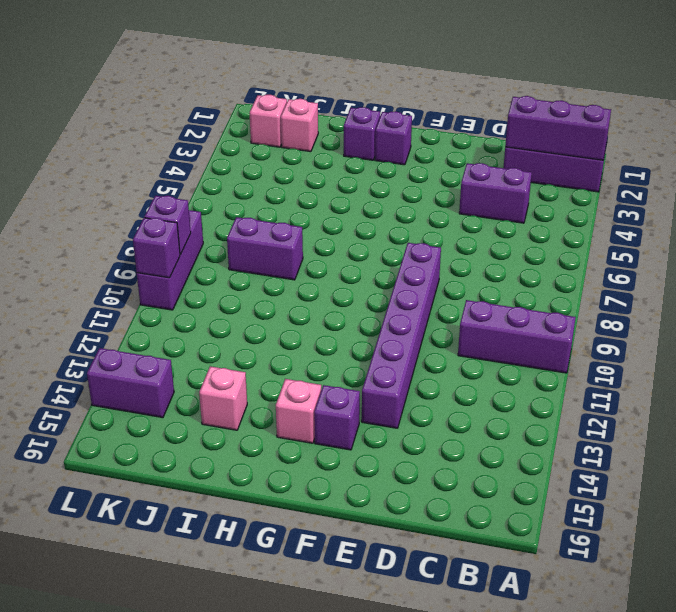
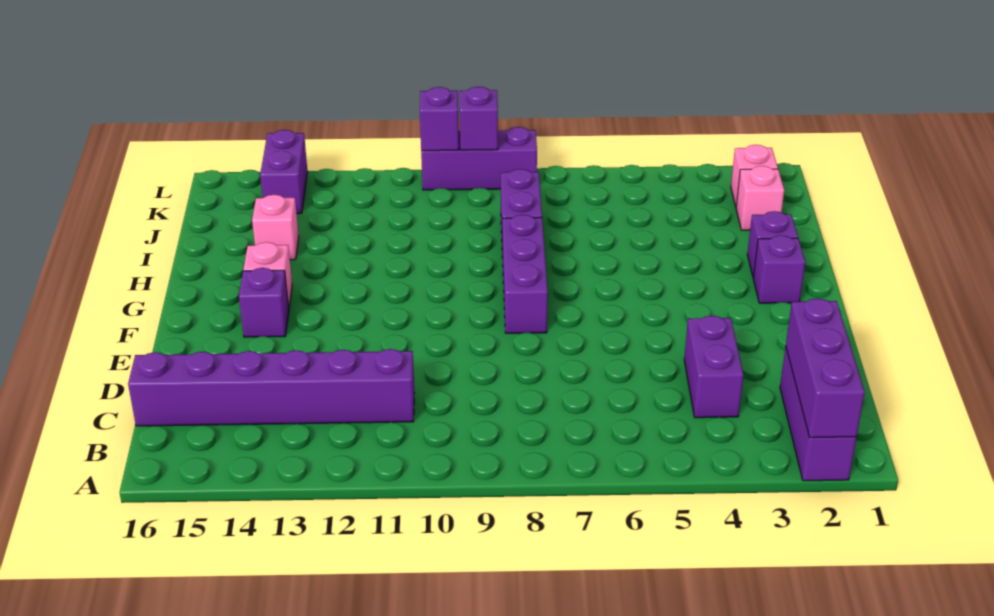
purple 1x3 brick [458,300,576,373] -> purple 1x3 brick moved to [502,215,548,333]
purple 1x6 brick [362,243,441,428] -> purple 1x6 brick moved to [128,349,415,426]

